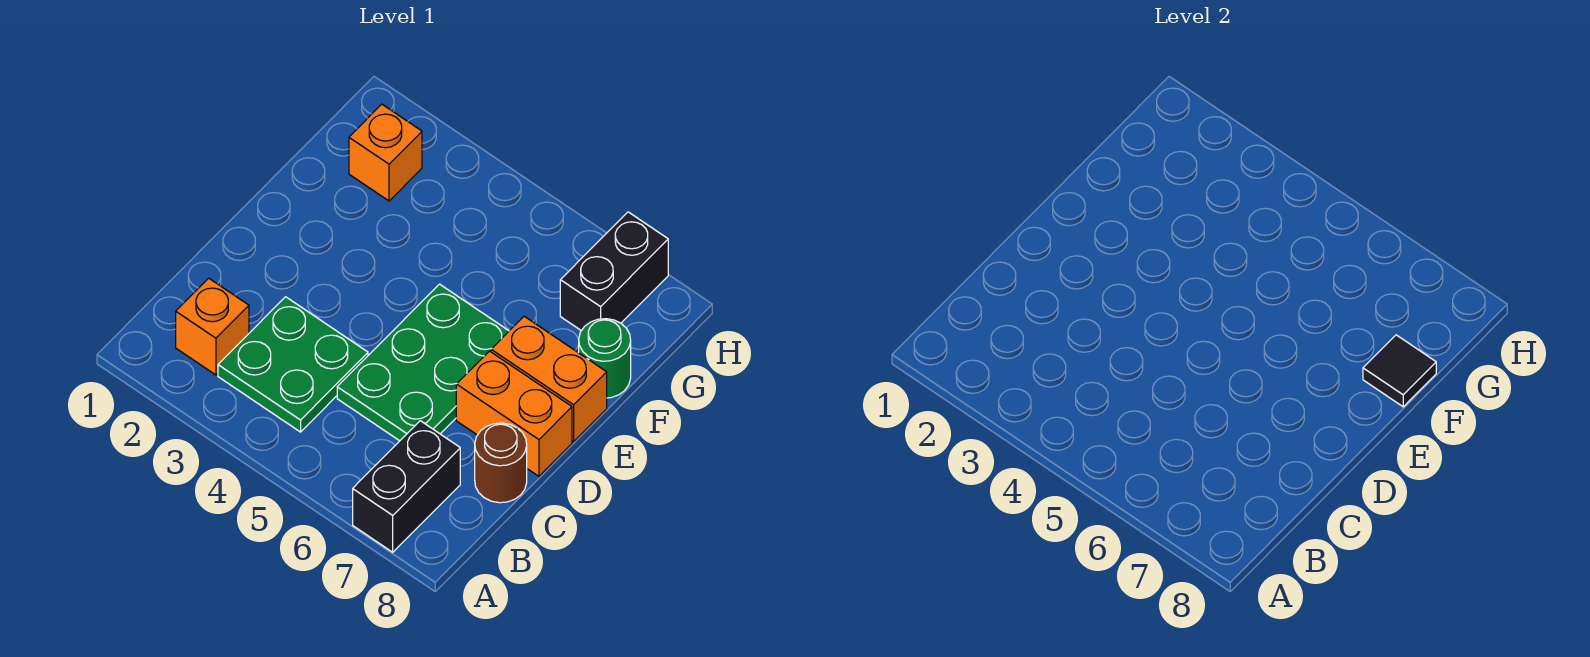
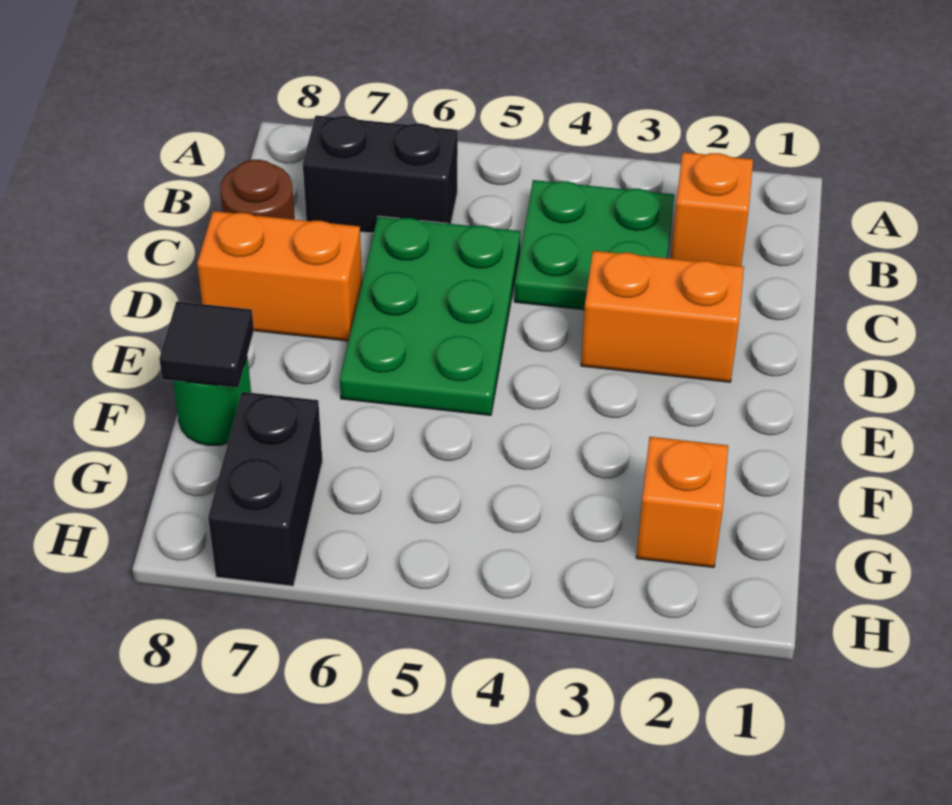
black 1x2 brick [353,421,460,552] -> black 1x2 brick turned to [303,115,458,233]
orange 1x2 brick [491,316,607,442] -> orange 1x2 brick moved to [581,251,744,382]

